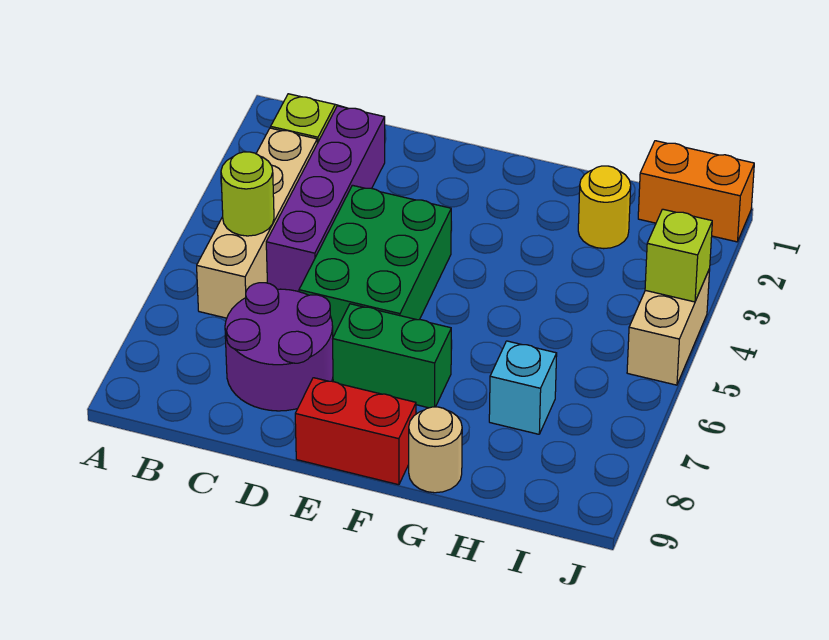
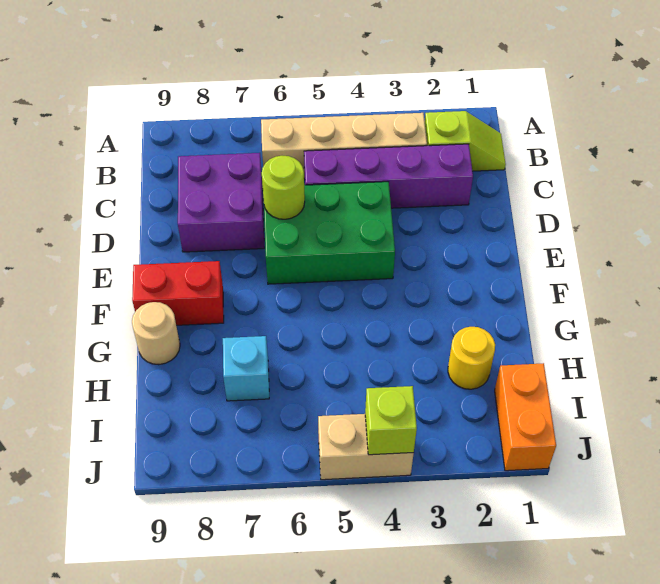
lime 1x1 round brick [221,152,274,236] -> lime 1x1 round brick moved to [262,156,305,219]
purple 2x2 round brick [225,283,333,411] -> purple 2x2 brick [178,153,264,252]
green 1x2 brick [333,304,451,408] -> none
red 1x2 brick [295,378,416,485] -> red 1x2 brick turned to [132,261,224,325]

